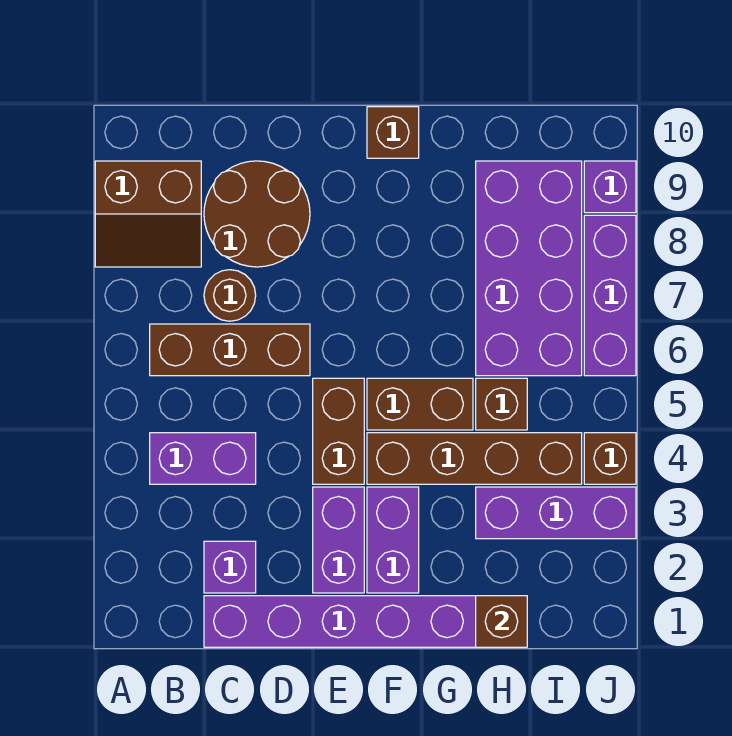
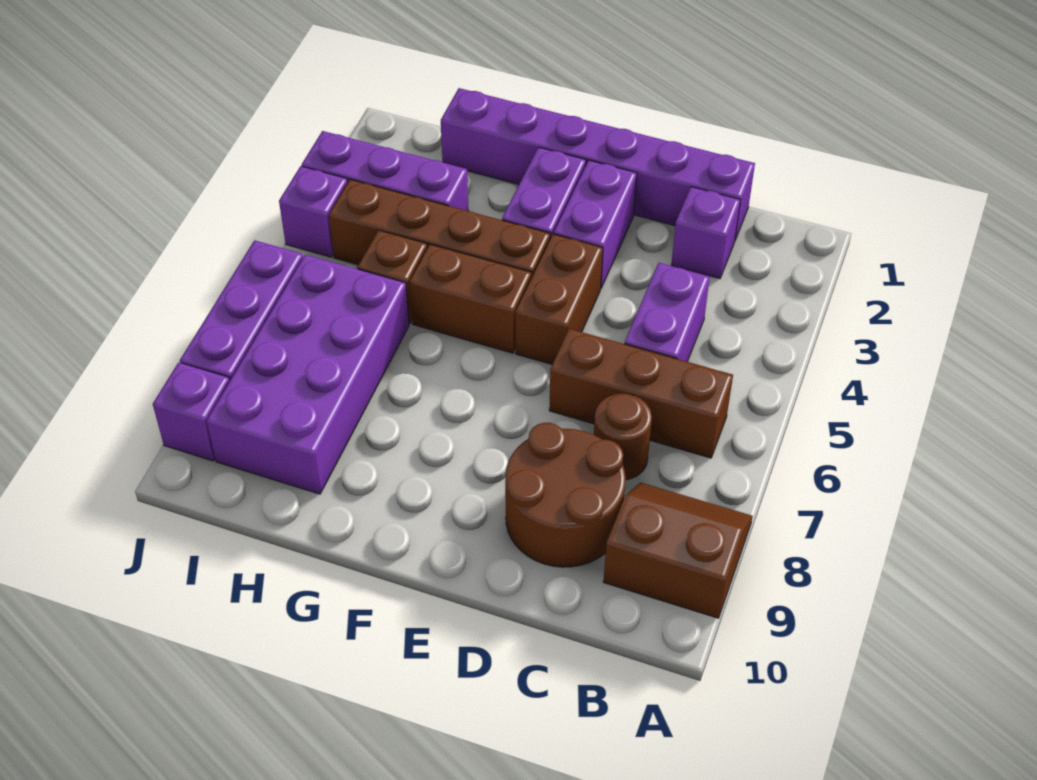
purple 1x2 brick [150,433,256,484] -> purple 1x2 brick turned to [624,263,710,362]
brown 1x1 brick [367,107,419,158] -> none
brown 1x1 brick [476,596,527,647] -> none
brown 1x1 brick [584,433,636,484] -> purple 1x1 brick [279,166,348,257]

